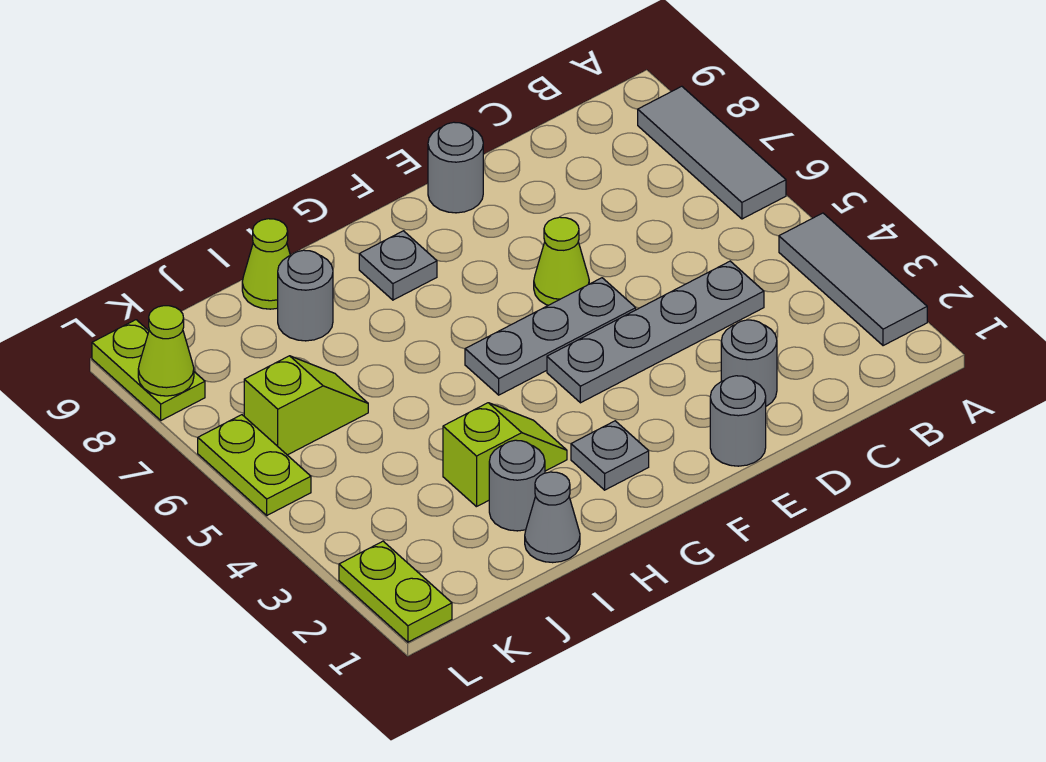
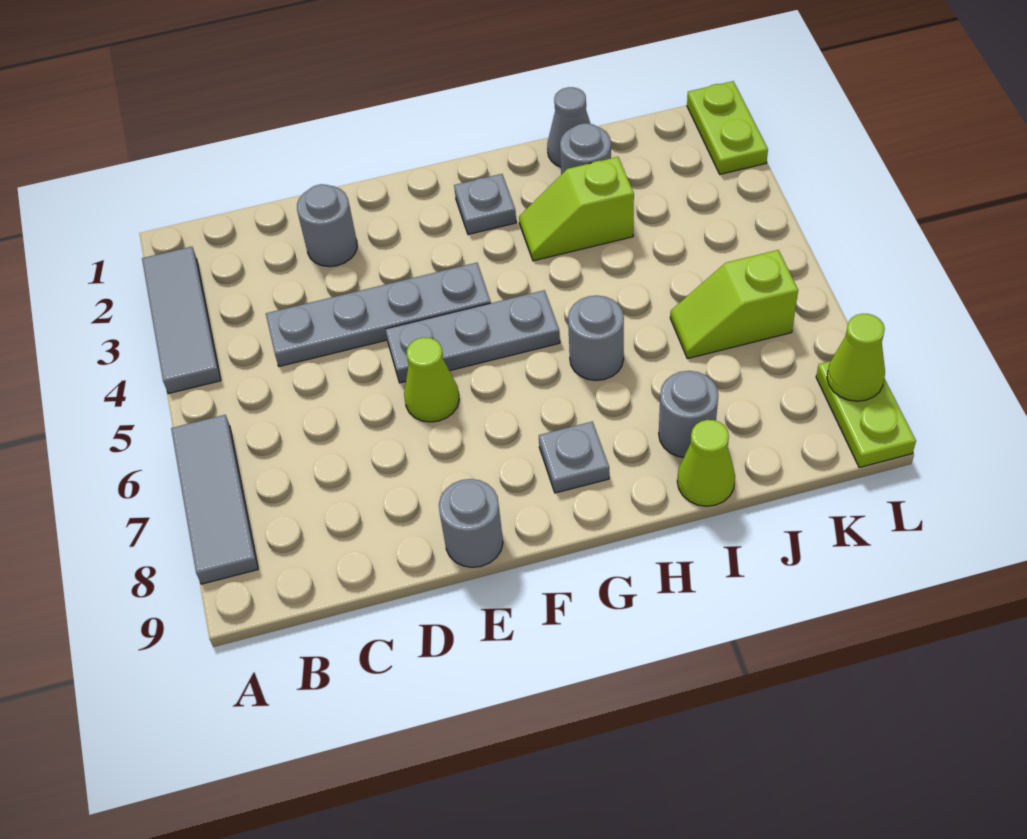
grey 1x1 round brick [710,376,766,466] -> grey 1x1 round brick moved to [568,295,624,380]
lime 1x2 plate [198,415,311,515] -> none

